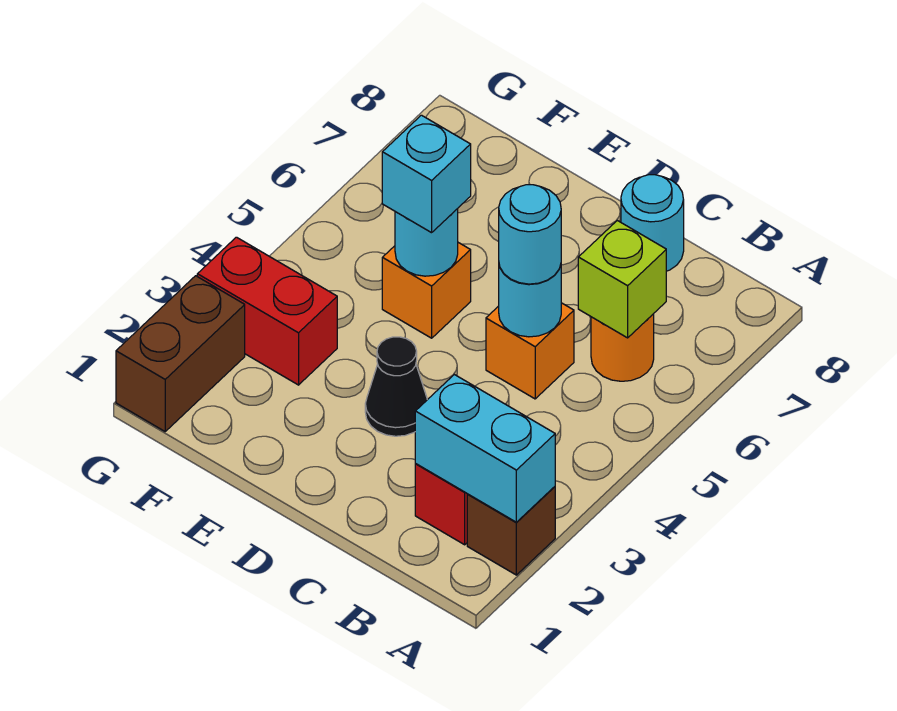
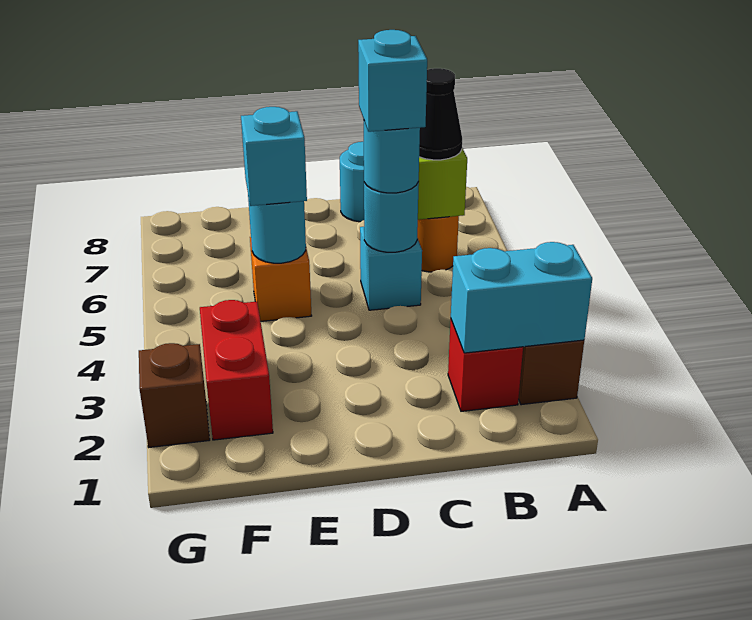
orange 1x1 brick [486,303,574,399] -> cyan 1x1 brick [360,227,422,310]
none -> cyan 1x1 brick [358,30,427,132]
black 1x1 cone [365,337,427,436] -> black 1x1 cone moved to [419,68,462,160]
red 1x2 brick [197,237,337,385] -> red 1x2 brick turned to [200,300,273,440]
brown 1x2 brick [116,276,245,431] -> brown 1x1 brick [139,343,210,447]

